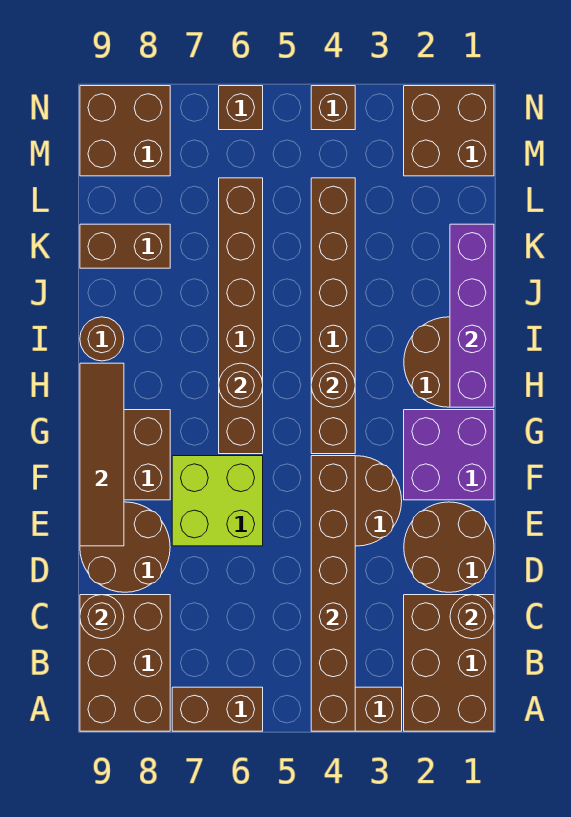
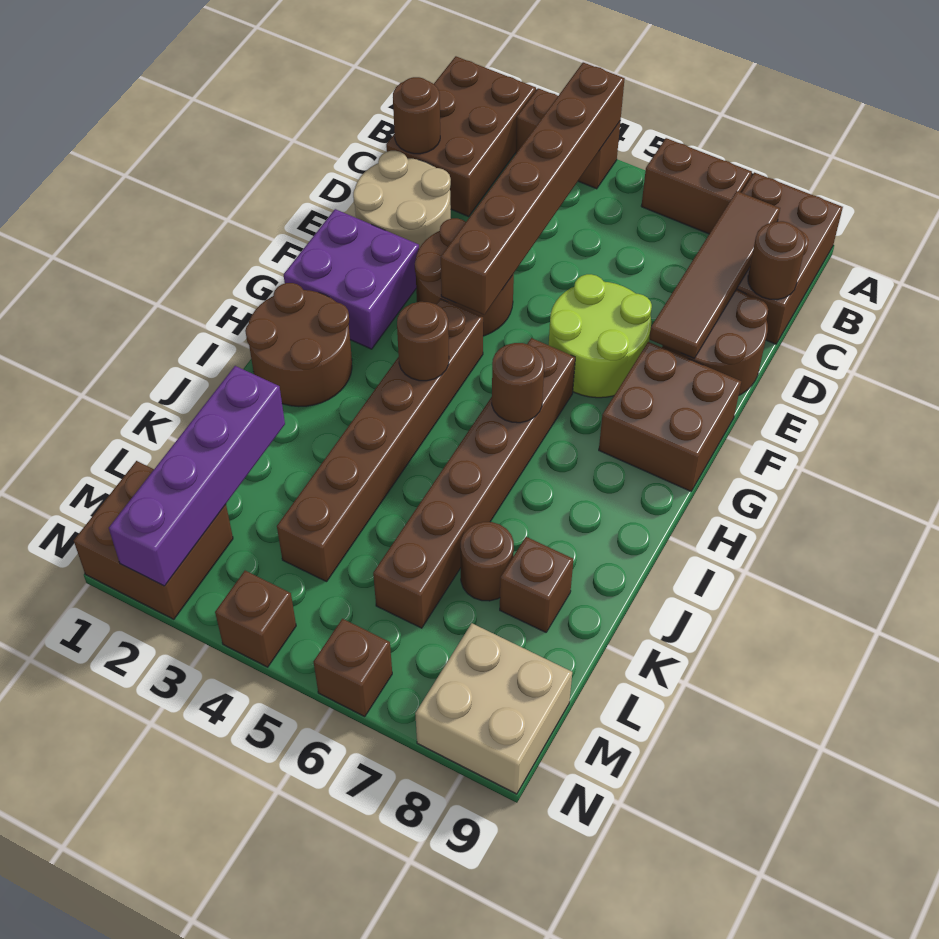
brown 2x2 round brick [404,502,494,592] -> tan 2x2 round brick [353,151,451,248]
lime 2x2 brick [172,456,263,546] -> lime 2x2 round brick [549,274,652,398]
brown 1x4 tile [80,363,124,546] -> brown 1x4 tile moved to [649,191,780,358]
purple 1x4 brick [450,224,494,407] -> purple 1x4 brick moved to [109,366,285,586]
brown 1x1 round brick [80,317,124,361] -> brown 1x1 round brick moved to [461,522,514,601]
brown 1x2 brick [80,224,170,268] -> brown 1x1 brick [500,537,573,632]
brown 2x2 brick [80,86,170,176] -> tan 2x2 brick [415,623,572,794]

